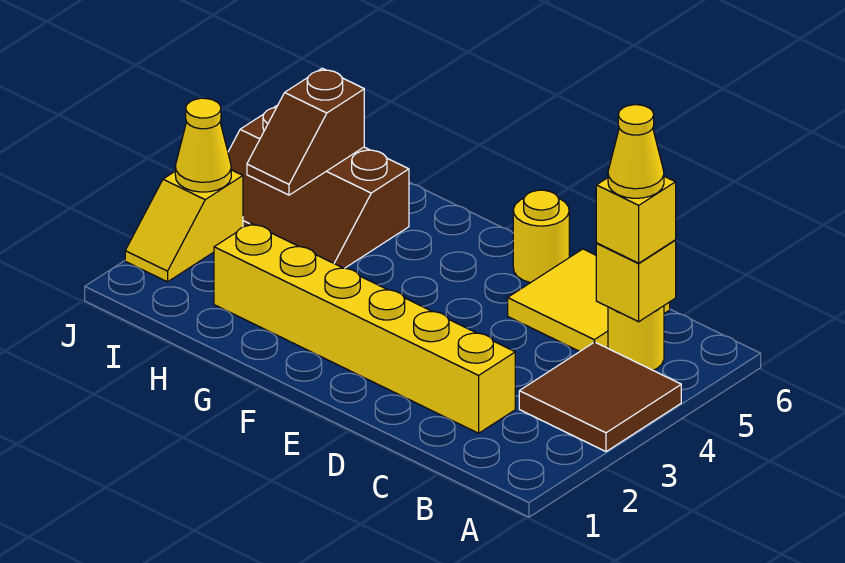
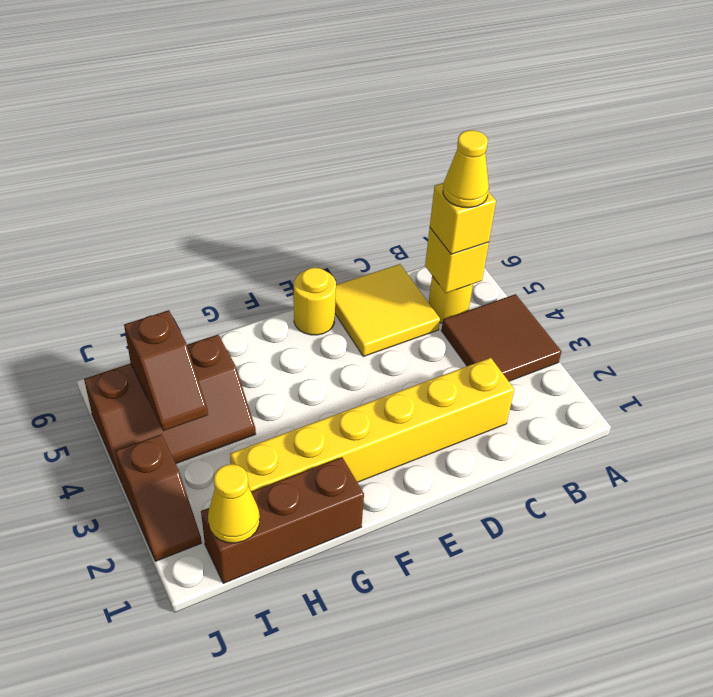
none -> brown 1x3 brick [201,457,364,583]
yellow 1x2 slope [125,170,243,282] -> brown 1x2 slope [116,434,202,561]
yellow 1x1 cone [175,98,231,192] -> yellow 1x1 cone moved to [208,464,260,543]

